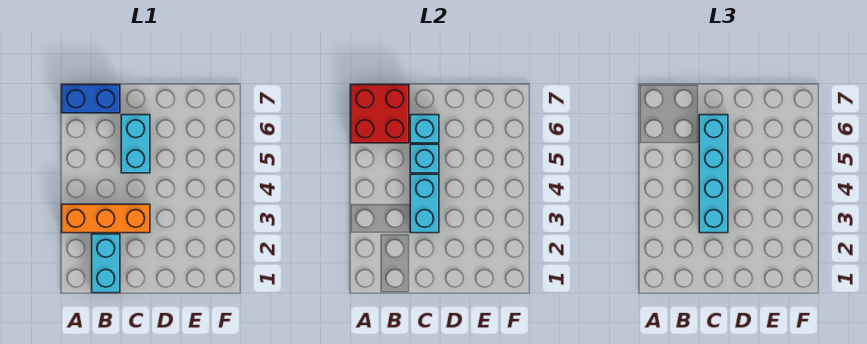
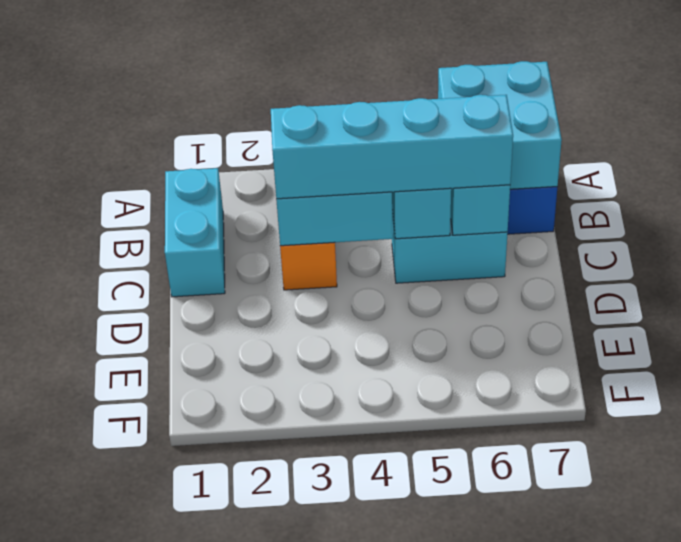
red 2x2 brick [351,85,409,143] -> cyan 2x2 brick [438,61,562,189]
cyan 1x2 brick [92,234,120,293] -> cyan 1x2 brick turned to [165,168,225,297]

